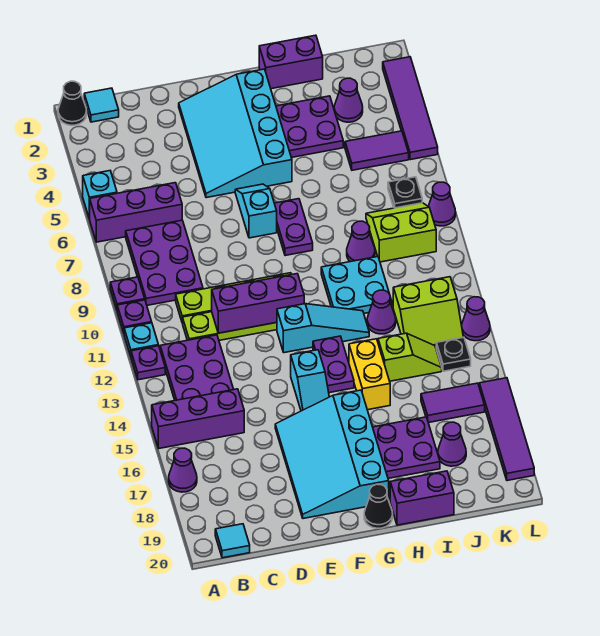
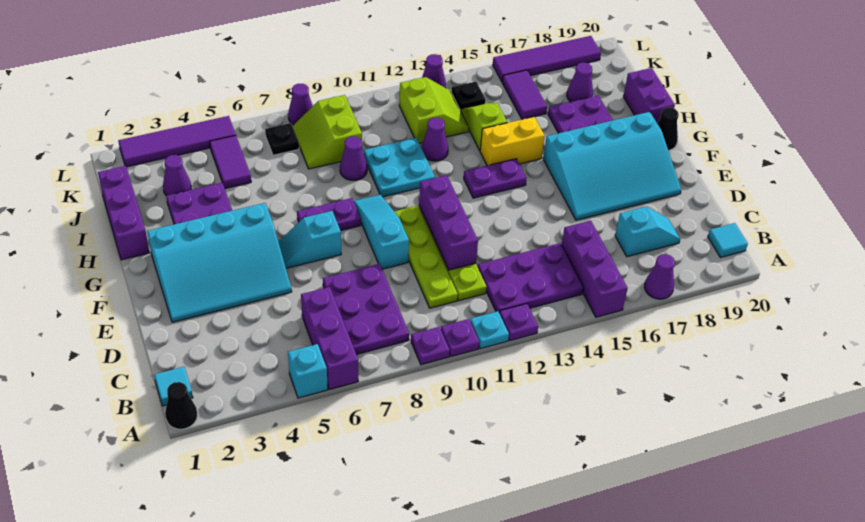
purple 2x3 plate [126,220,203,305] -> purple 2x3 plate turned to [323,264,409,355]
cyan 1x3 slope [277,304,369,353] -> cyan 1x3 slope moved to [354,195,409,269]
cyan 1x2 slope [291,350,329,411] -> cyan 1x2 slope moved to [615,207,680,257]
purple 1x2 brick [259,35,323,89] -> purple 1x3 brick [98,166,150,260]

